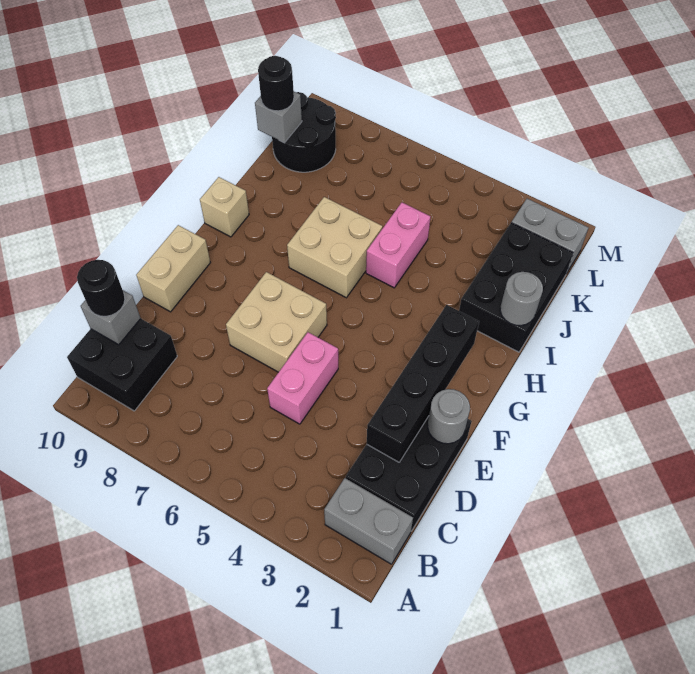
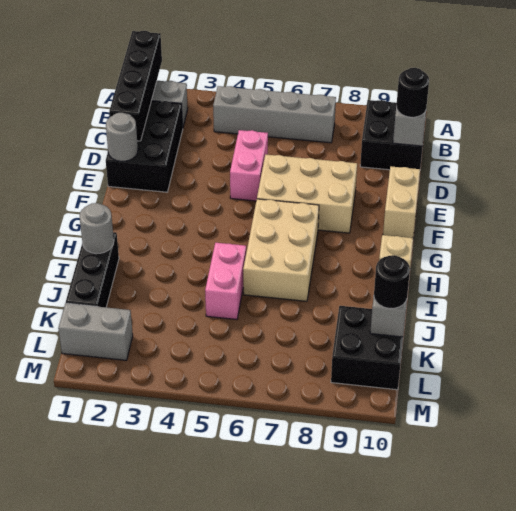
none -> grey 1x4 brick [213,86,336,143]
black 1x4 brick [367,305,479,462] -> black 1x4 brick moved to [109,31,162,141]
tan 2x2 brick [226,272,327,372] -> tan 2x3 brick [257,155,357,233]
tan 2x2 brick [287,197,383,298] -> tan 2x3 brick [243,199,319,301]
black 2x3 brick [459,223,573,352] -> black 1x3 brick [66,232,119,307]
black 2x2 round brick [272,92,336,172] -> black 2x2 brick [331,306,403,390]

